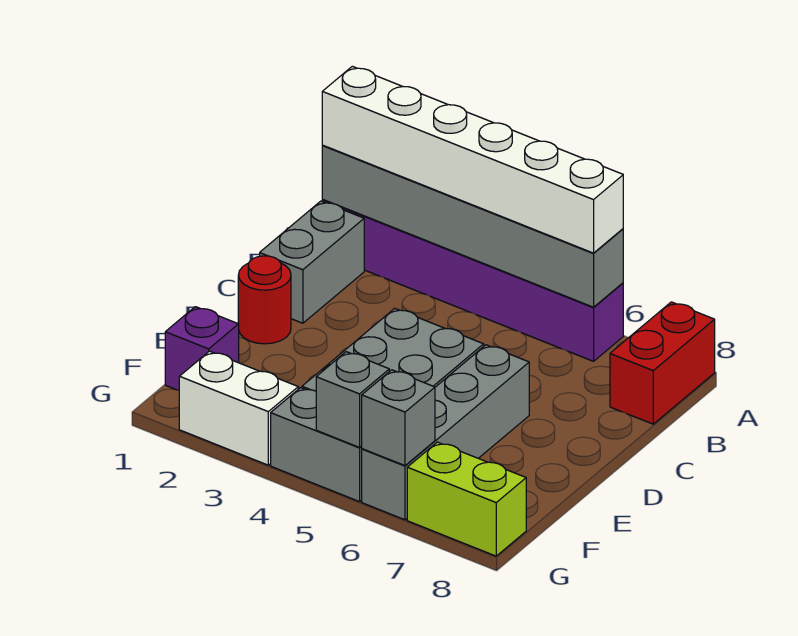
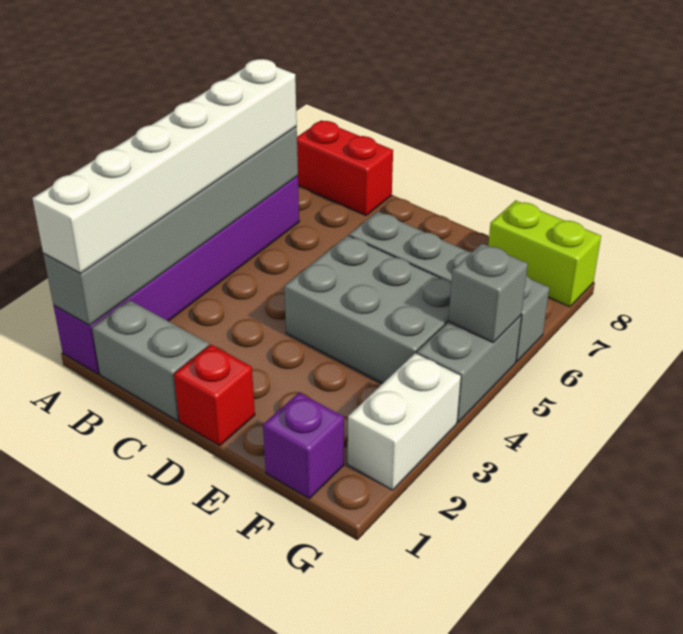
red 1x1 round brick [238,256,291,344] -> red 1x1 brick [174,345,255,446]
grey 1x1 brick [362,370,435,466] -> none
lime 1x2 brick [407,442,526,556] -> lime 1x2 brick turned to [488,200,601,307]

